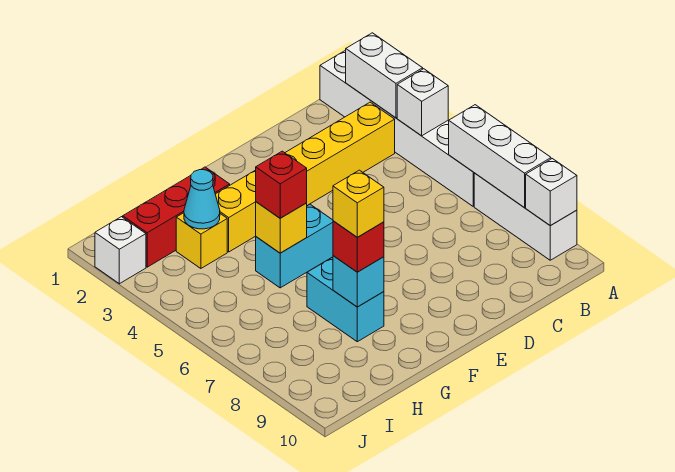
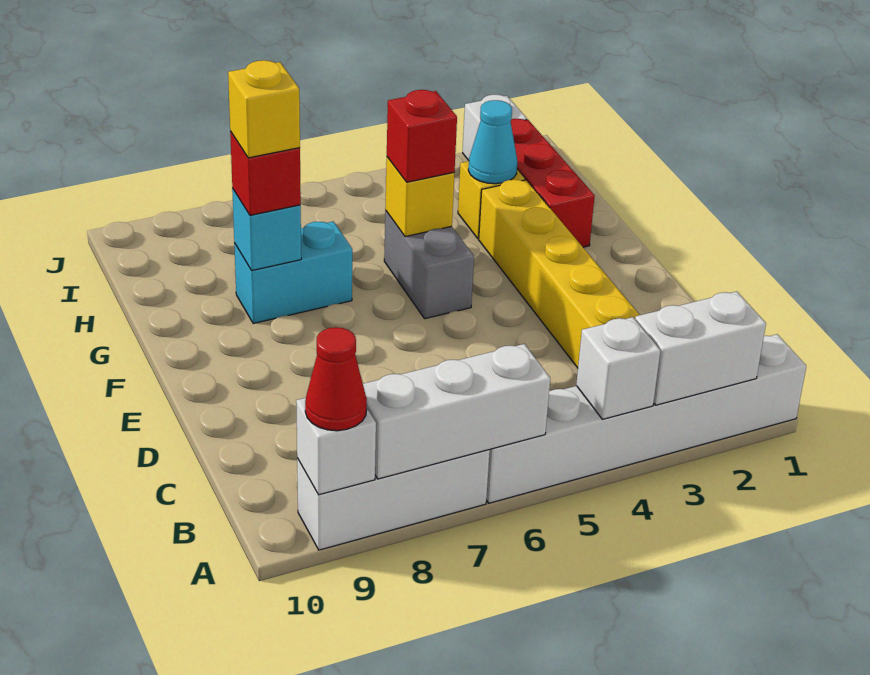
none -> red 1x1 cone [305,327,367,431]
cyan 1x2 brick [256,204,333,288] -> grey 1x2 brick [384,211,474,319]

